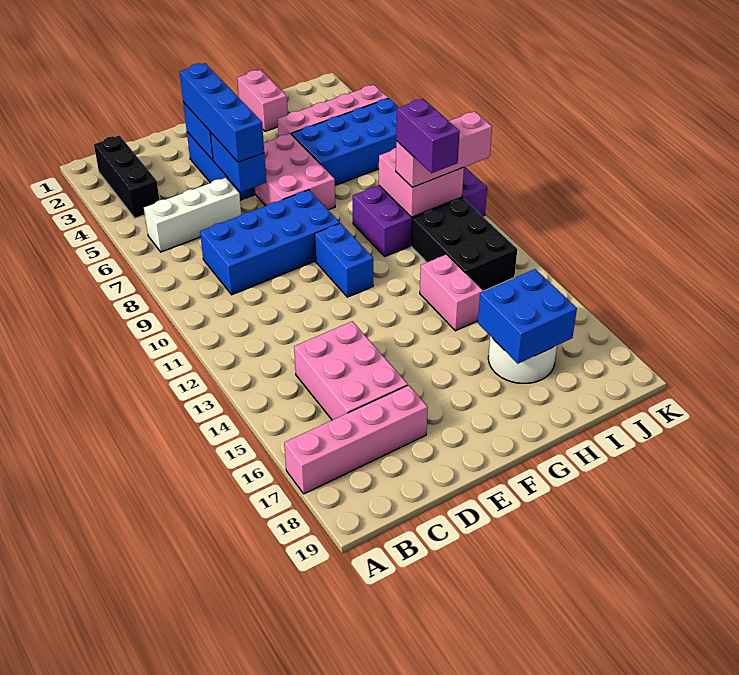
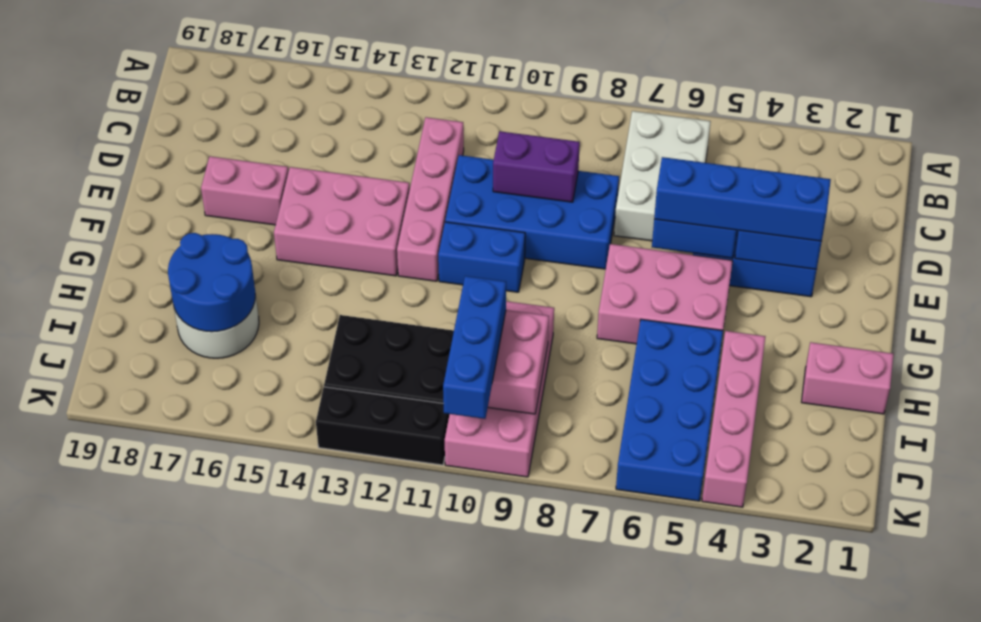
pink 1x4 brick [284,385,428,494] -> pink 1x4 brick moved to [397,117,464,281]
black 1x3 brick [94,135,159,218] -> black 1x3 brick moved to [316,387,450,465]
white 1x3 brick [144,178,241,252] -> white 2x3 brick [614,111,711,241]
blue 2x4 brick [200,190,340,295] -> blue 2x4 brick turned to [445,155,619,269]
pink 2x3 brick [294,321,408,420] -> pink 2x3 brick moved to [274,167,410,276]
purple 2x4 brick [353,167,487,256] -> pink 2x4 brick [445,301,554,477]
pink 1x2 brick [420,254,483,331] -> pink 1x2 brick moved to [201,156,288,225]
blue 2x2 brick [478,269,577,364] -> blue 2x2 round brick [168,233,255,332]
pink 1x3 brick [396,111,492,187] -> blue 1x3 brick [443,276,506,419]
purple 1x2 brick [396,99,460,173] -> purple 1x2 brick moved to [493,131,580,202]

